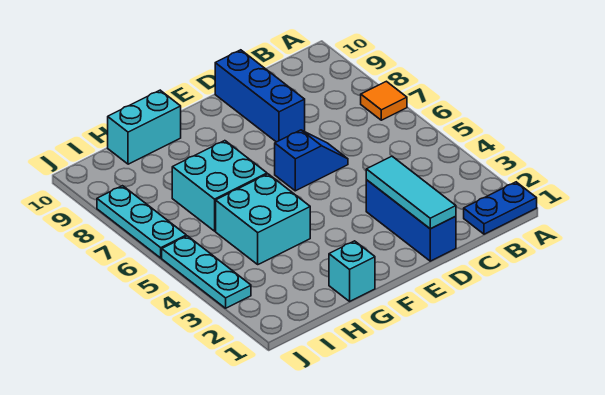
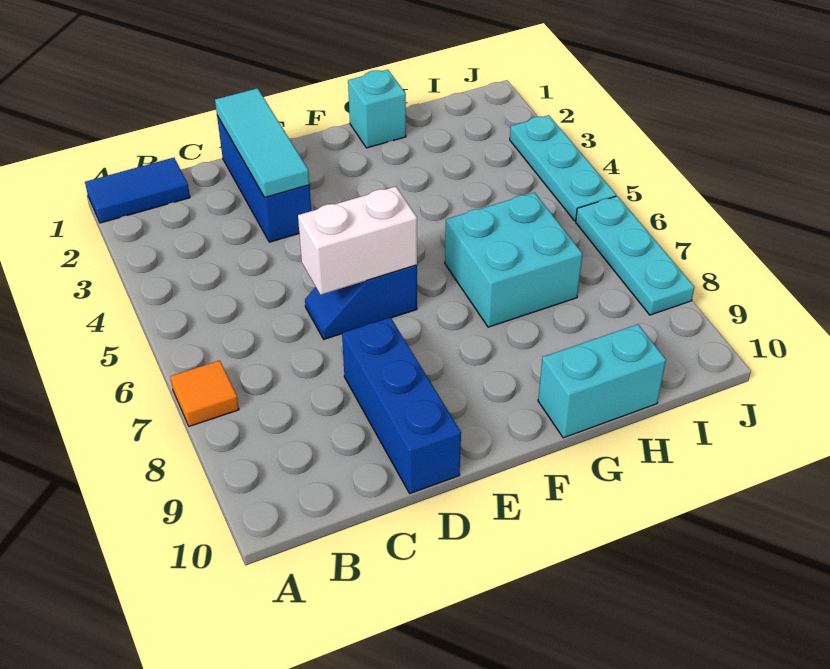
blue 1x2 plate [464,182,537,234] -> blue 1x2 tile [85,158,190,223]
none -> white 1x2 brick [298,186,417,295]
cyan 2x2 brick [216,174,310,264] -> none

